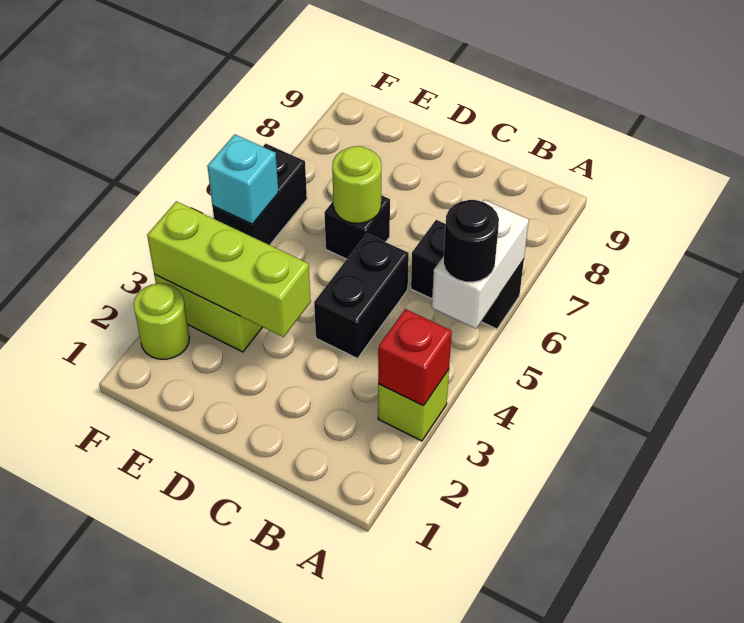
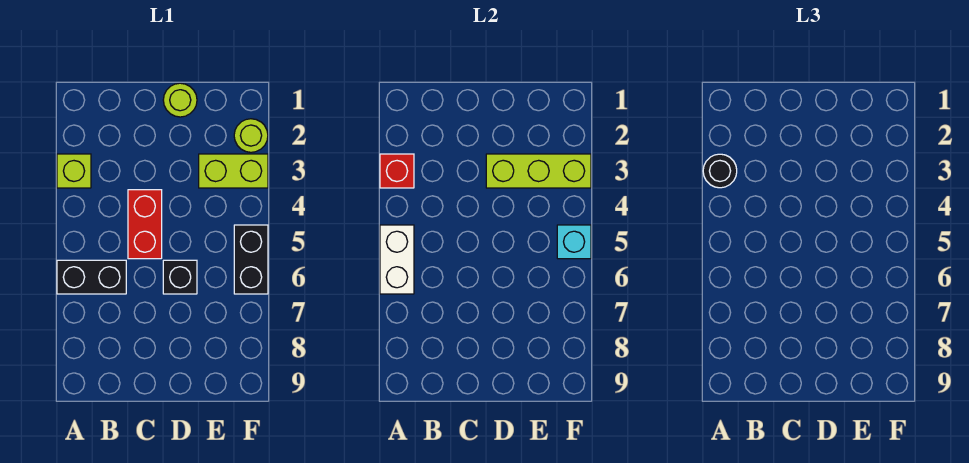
black 1x1 round brick [443,200,499,282] -> black 1x1 round brick moved to [703,154,737,188]
black 1x2 brick [314,234,409,358] -> red 1x2 brick [128,190,162,259]
lime 1x1 round brick [332,146,381,223] -> lime 1x1 round brick moved to [163,83,197,117]

